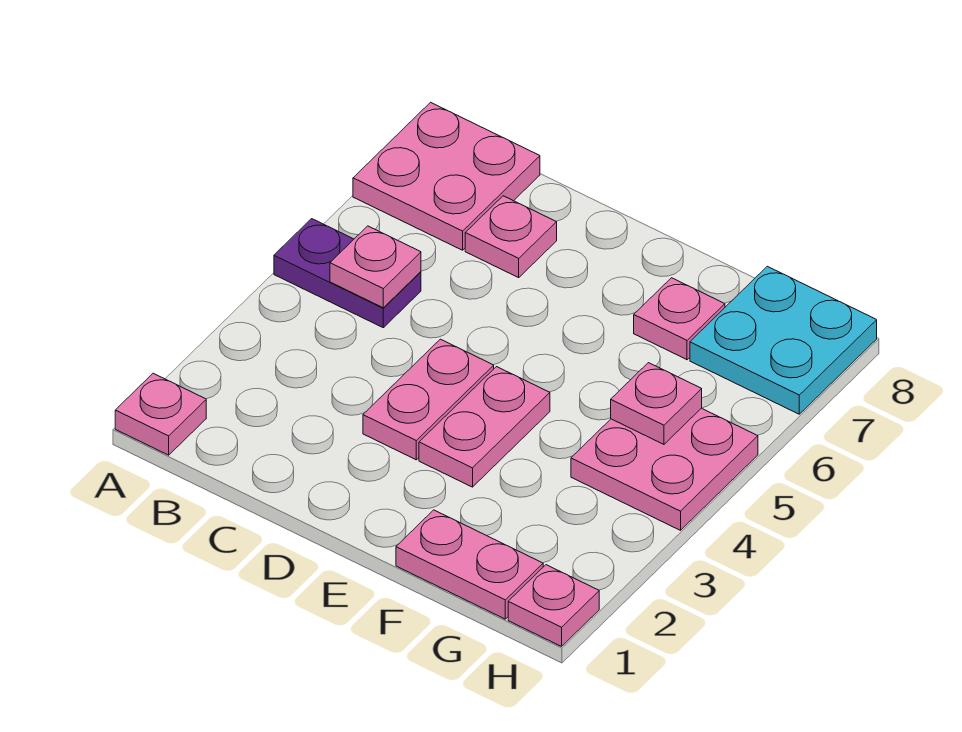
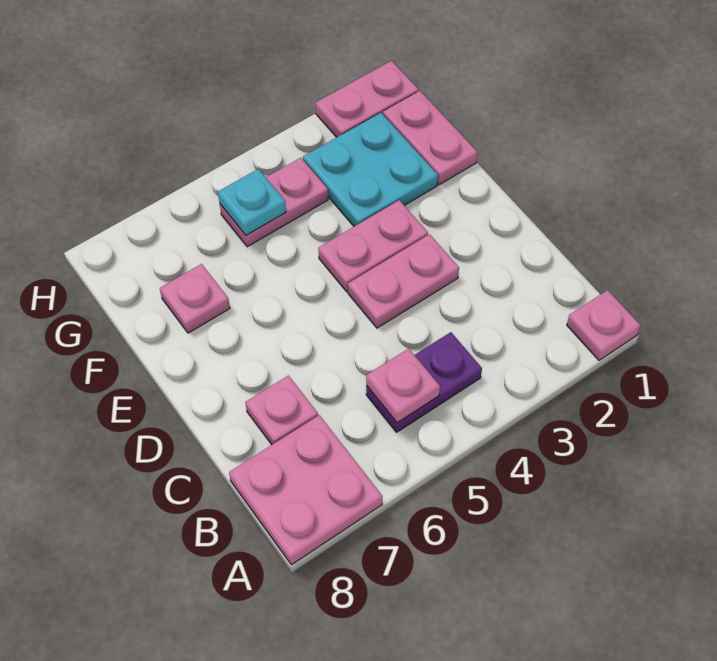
purple 1x2 plate [274,219,421,328] -> purple 1x2 plate turned to [366,332,482,432]
pink 2x2 plate [571,408,758,530] -> pink 1x2 plate [220,158,328,247]
pink 1x1 plate [611,363,702,444] -> cyan 1x1 plate [218,169,286,235]
cyan 2x2 plate [690,266,877,414] -> cyan 2x2 plate moved to [303,113,438,226]
pink 1x1 plate [508,565,599,646] -> pink 1x2 plate [316,61,419,137]

